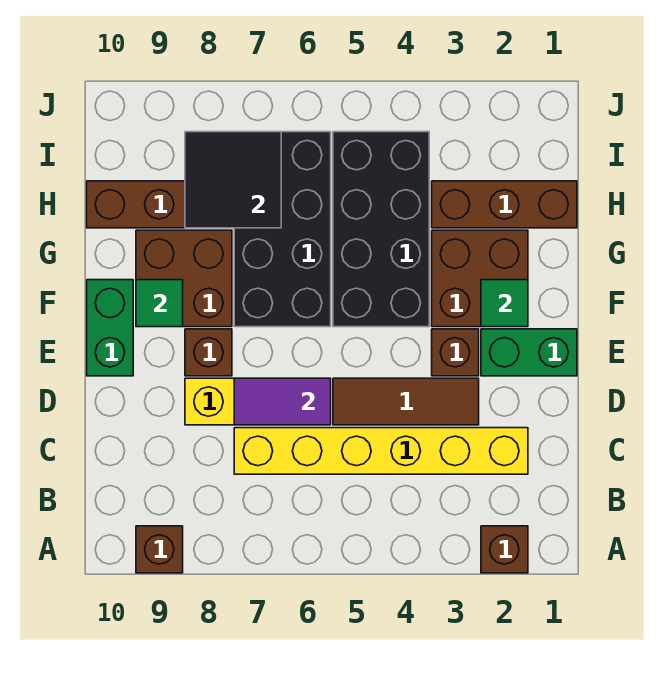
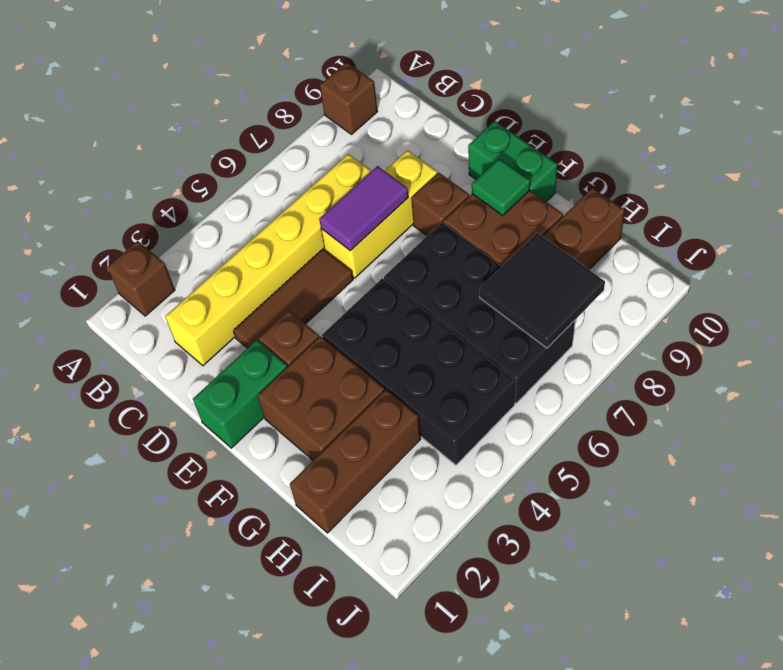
green 1x1 tile [481,280,528,327] -> none

